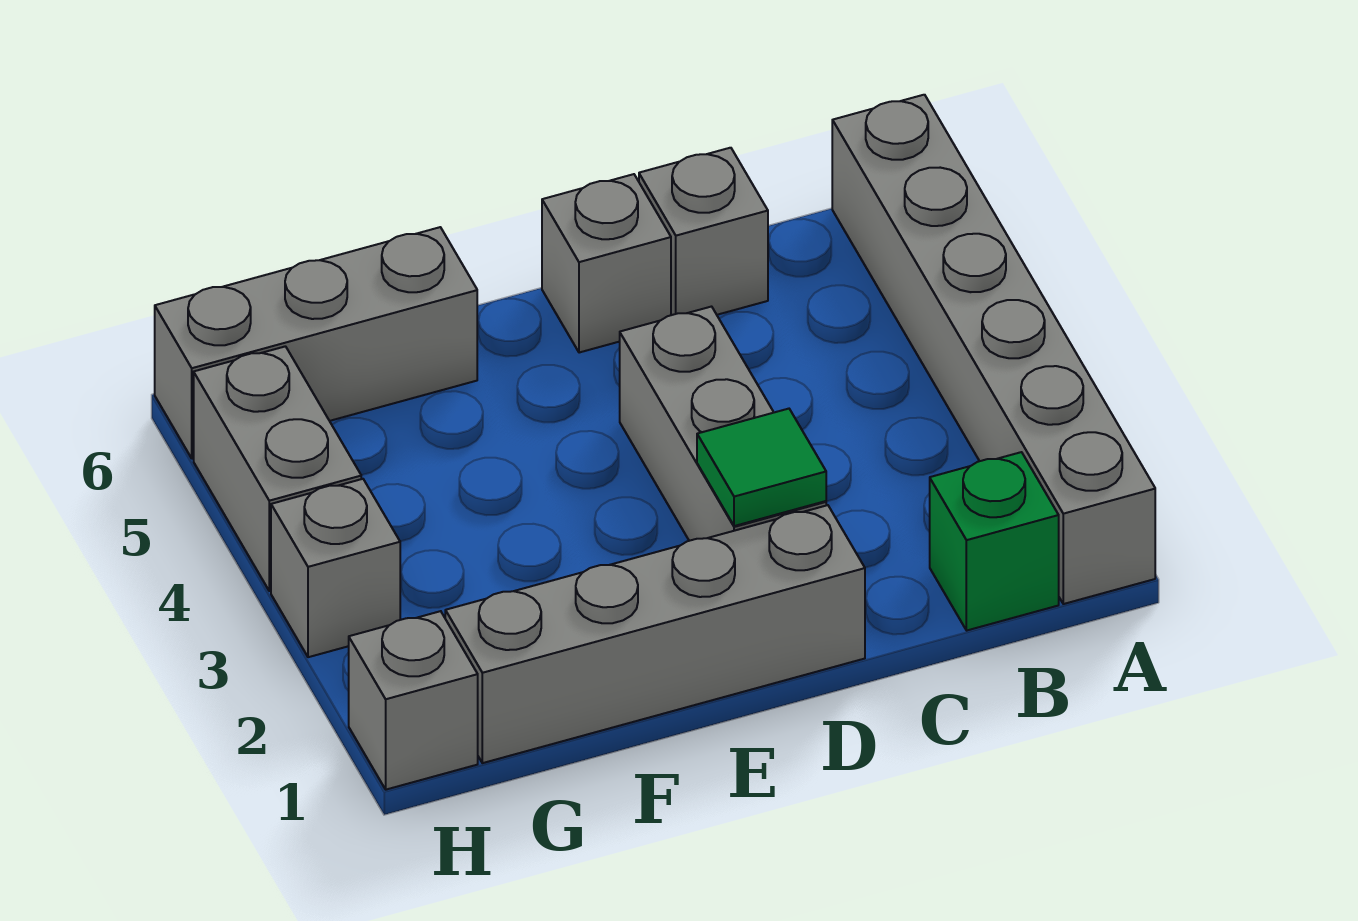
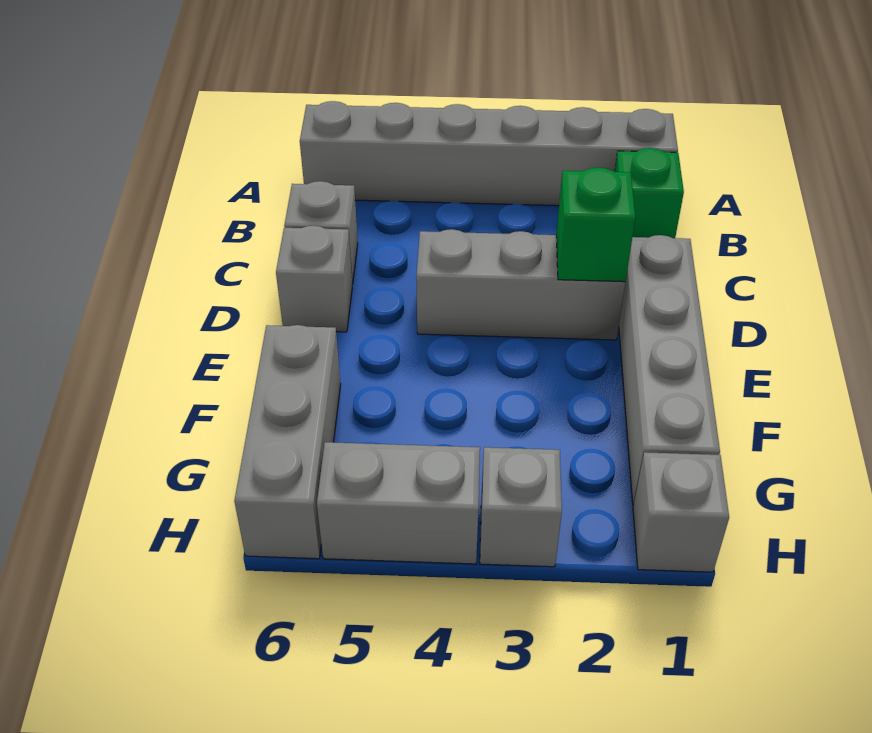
green 1x1 tile [697,409,826,526] -> green 1x1 brick [556,168,635,282]

